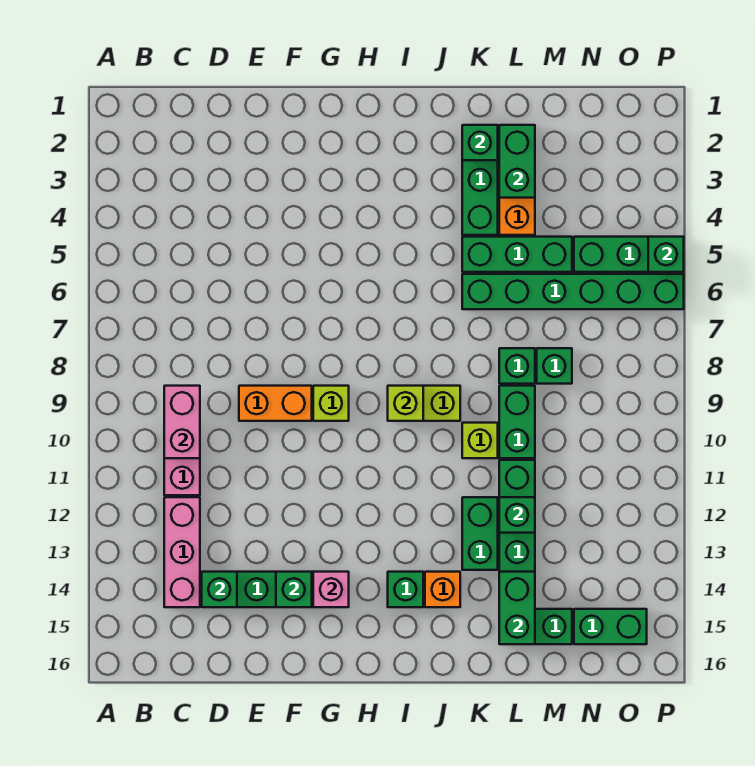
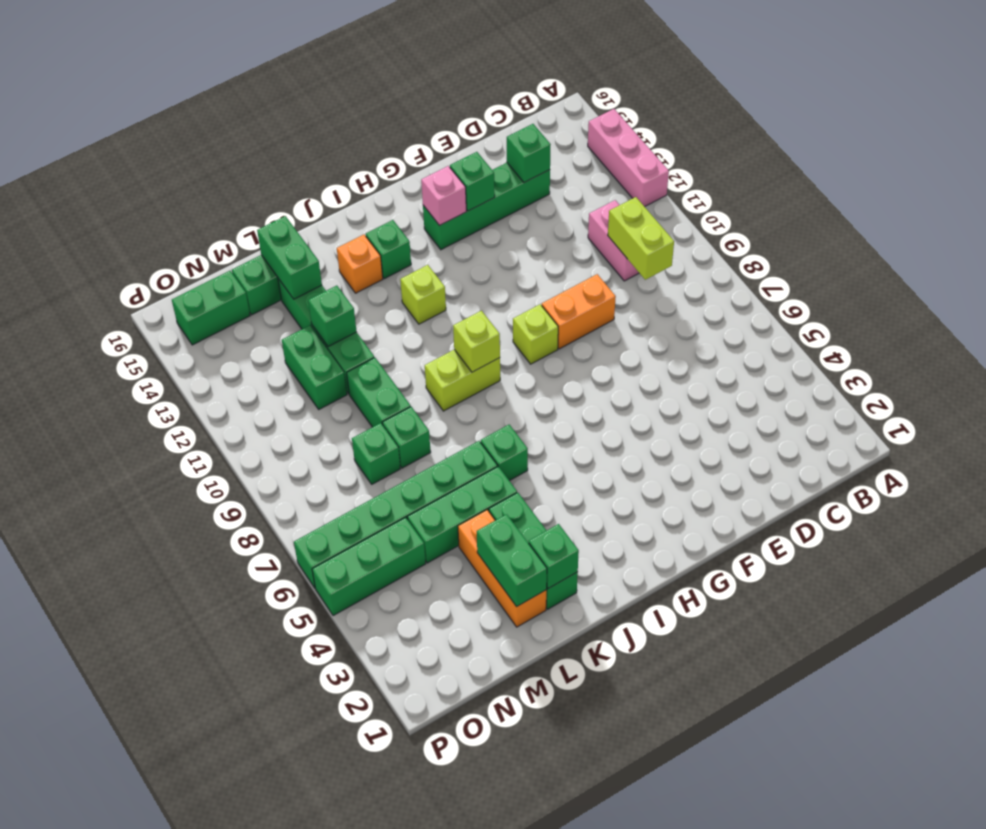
pink 1x2 brick [164,386,200,458] -> lime 1x2 brick [608,197,674,280]
pink 1x3 brick [164,497,200,607] -> pink 1x3 brick moved to [588,109,669,207]
lime 1x1 brick [462,423,498,458] -> lime 1x1 brick moved to [400,265,446,324]
green 1x2 brick [462,497,498,570] -> green 1x2 brick moved to [282,325,347,409]
green 1x1 brick [648,237,684,272] -> green 1x1 brick moved to [481,425,528,481]

